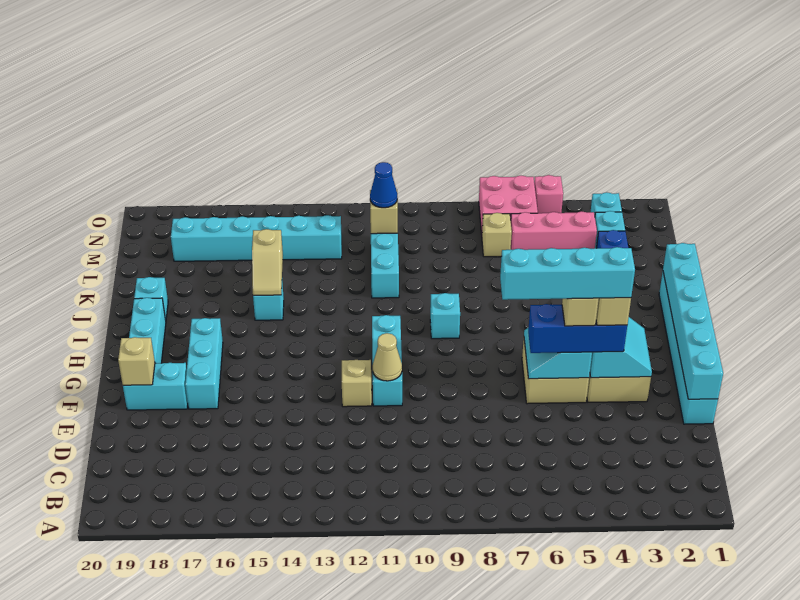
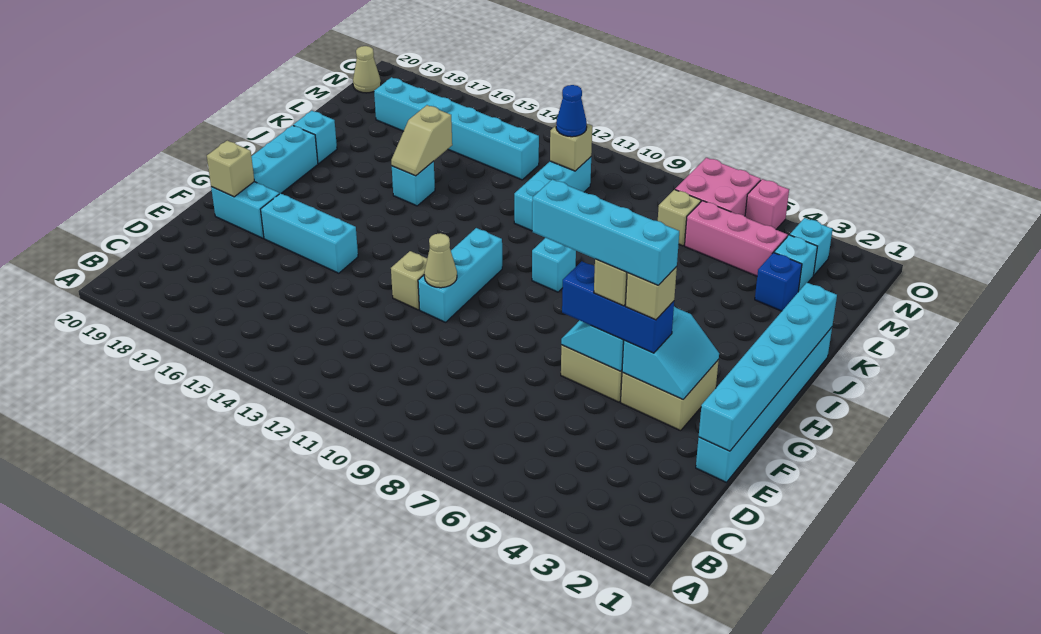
cyan 1x3 brick [185,318,223,409] -> cyan 1x3 brick turned to [261,193,358,273]
none -> tan 1x1 cone [353,46,381,93]

